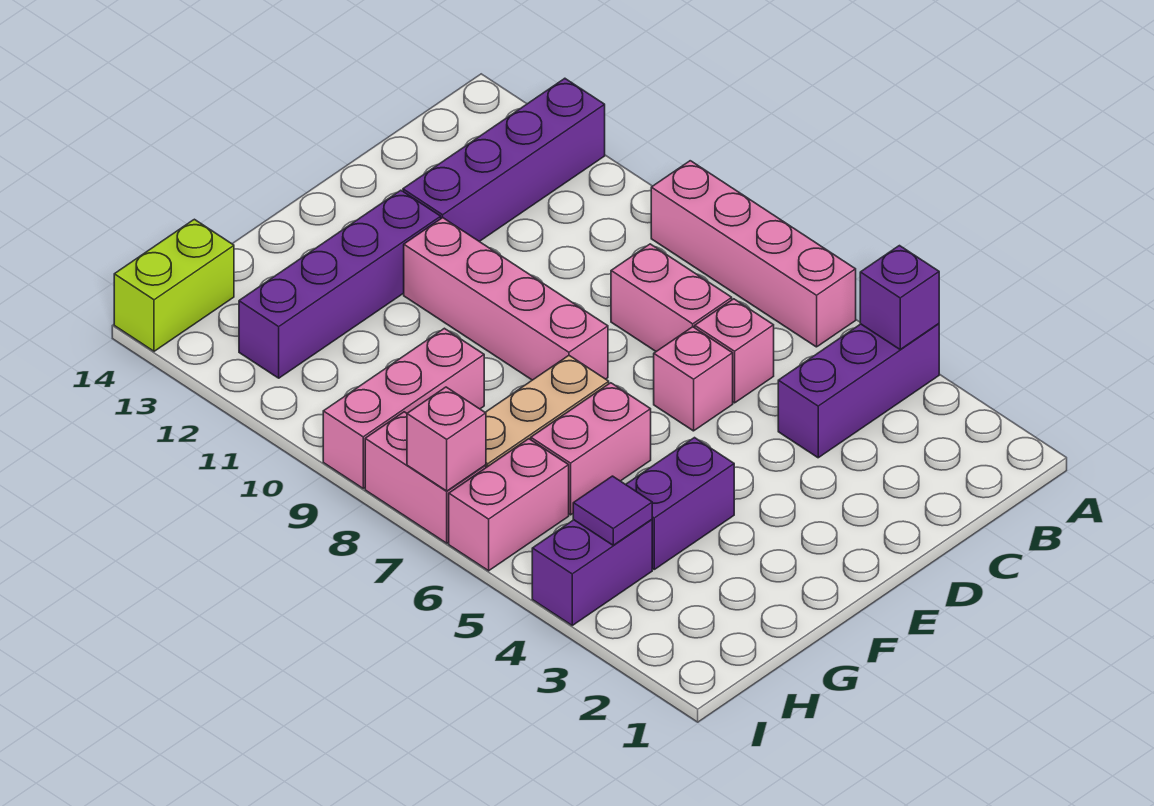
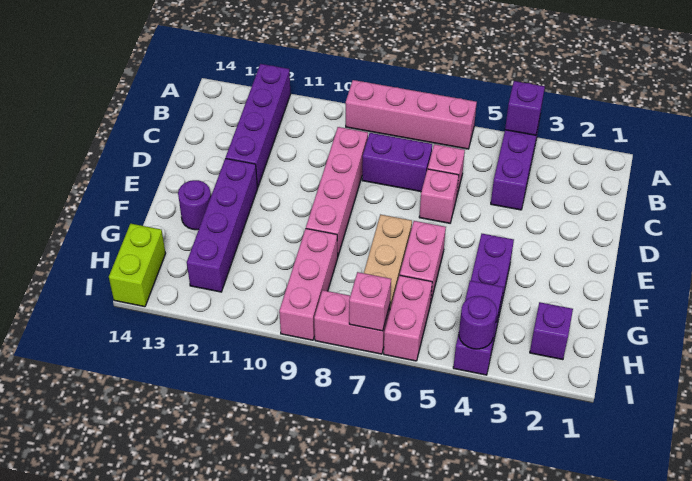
pink 1x2 brick [611,244,732,351] -> purple 1x2 brick [362,133,432,191]
pink 1x4 brick [404,218,608,380] -> pink 1x4 brick turned to [306,127,368,255]
none -> purple 1x1 round brick [178,180,211,230]
none -> purple 1x1 brick [530,302,573,360]
none -> purple 1x1 round brick [459,296,497,349]

